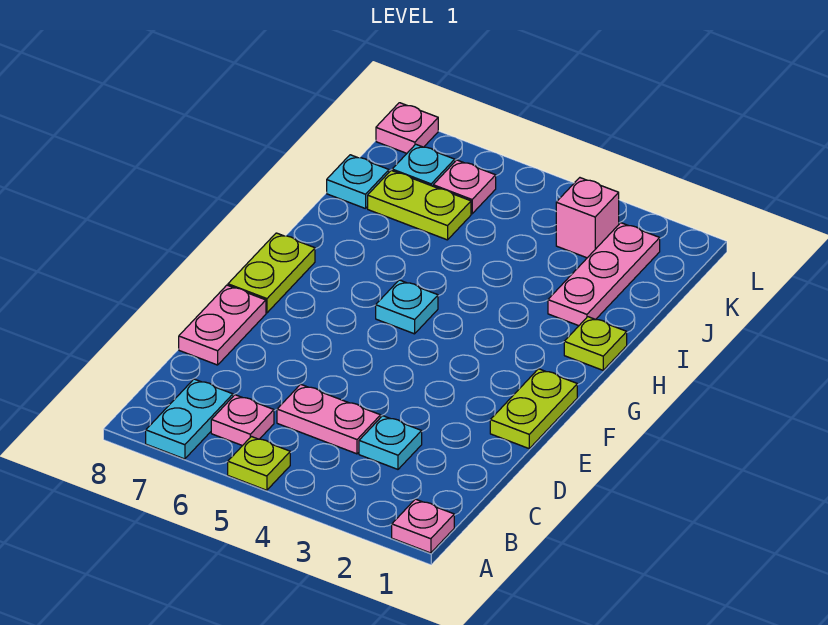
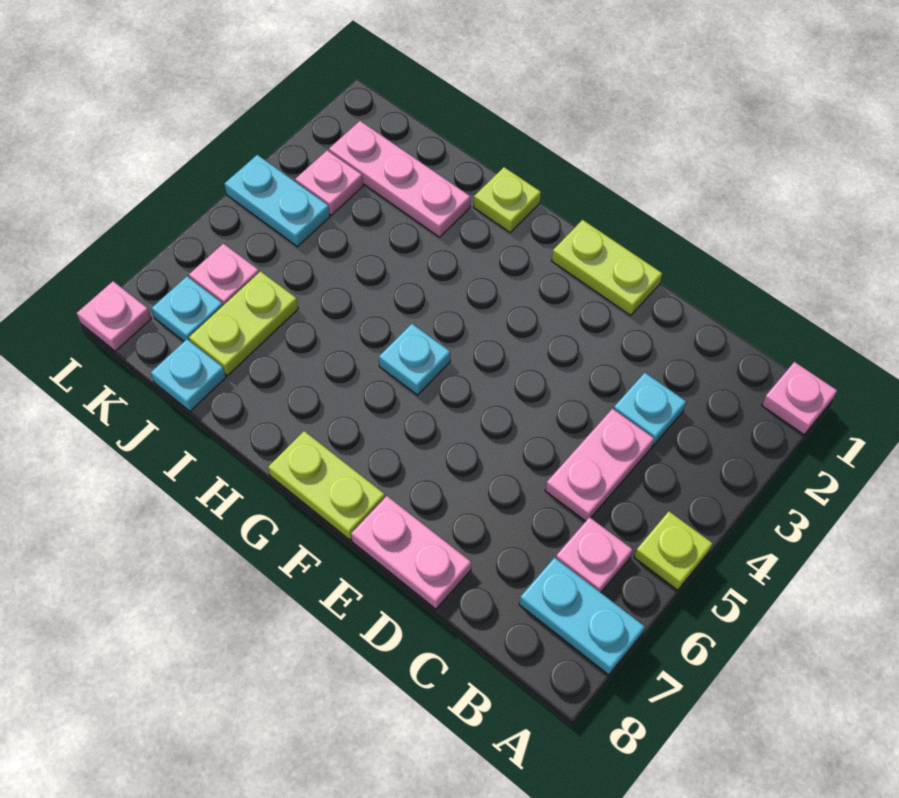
pink 1x1 brick [556,178,619,258] -> pink 1x1 plate [295,150,363,215]
none -> cyan 1x2 plate [224,155,330,247]

